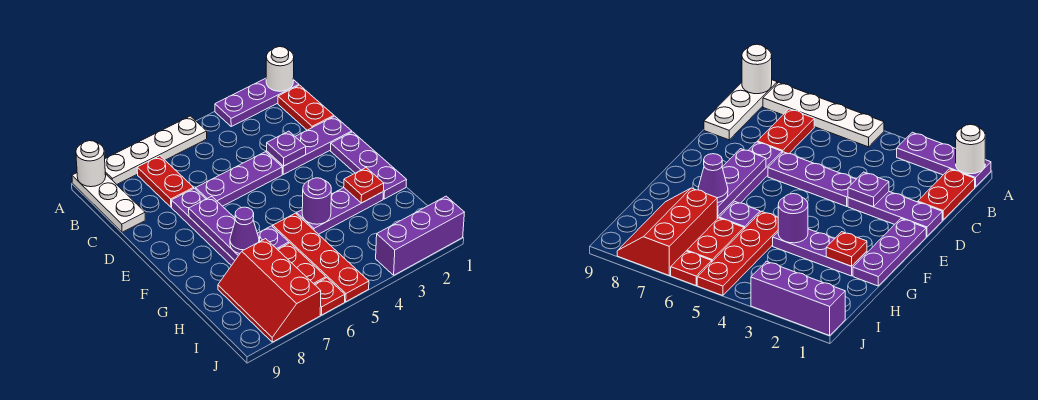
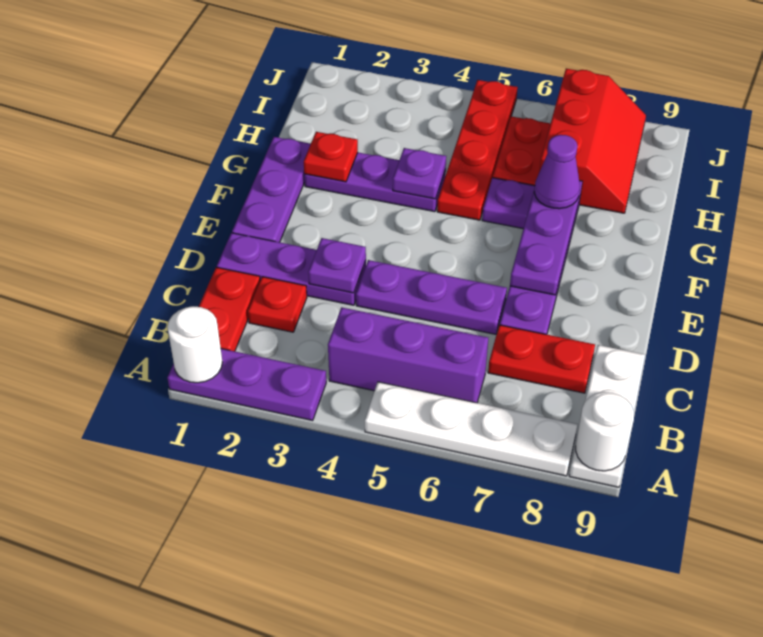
red 1x2 plate [137,156,194,207] -> red 1x2 plate turned to [488,325,595,393]
purple 1x1 round brick [302,178,331,224] -> purple 1x1 plate [393,148,446,199]
purple 1x3 brick [376,196,464,275] -> purple 1x3 brick moved to [328,307,488,403]
red 1x1 plate [314,278,345,315] -> red 1x1 plate moved to [248,277,307,332]

